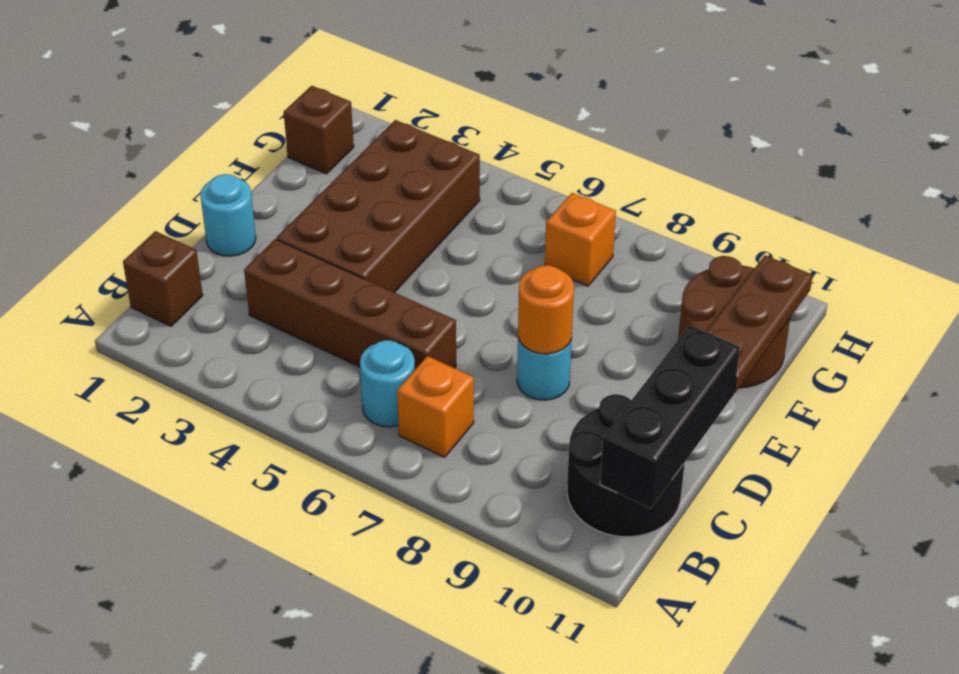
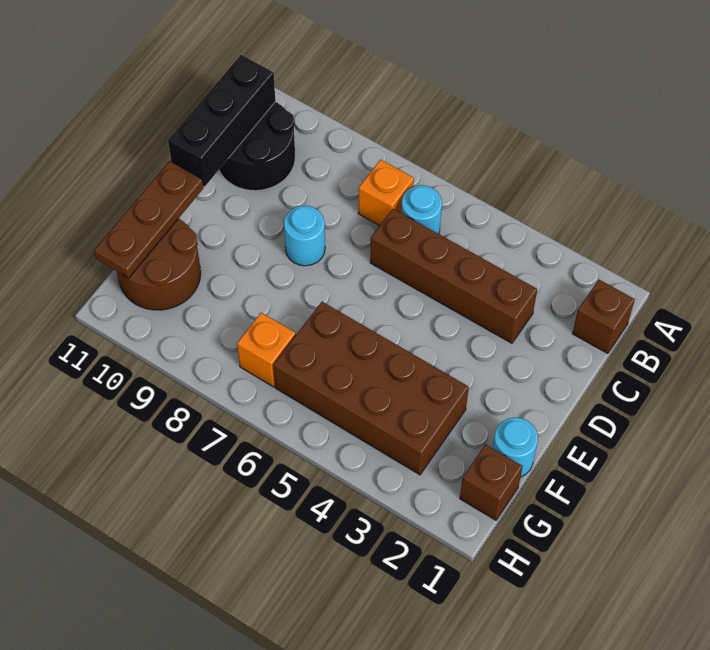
cyan 1x1 round brick [200,174,256,256] -> cyan 1x1 round brick moved to [493,417,538,477]
brown 2x4 brick [277,120,480,292] -> brown 2x4 brick turned to [273,302,469,475]
orange 1x1 round brick [518,265,574,354] -> none

